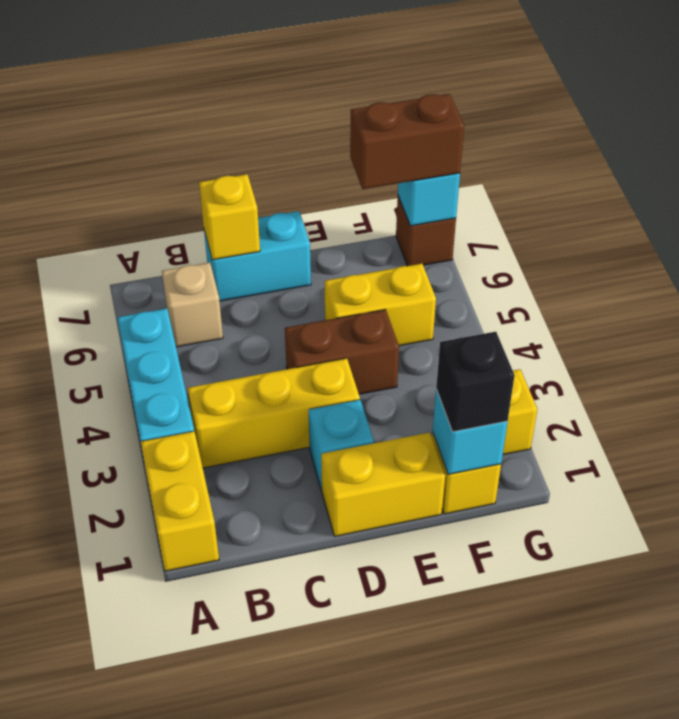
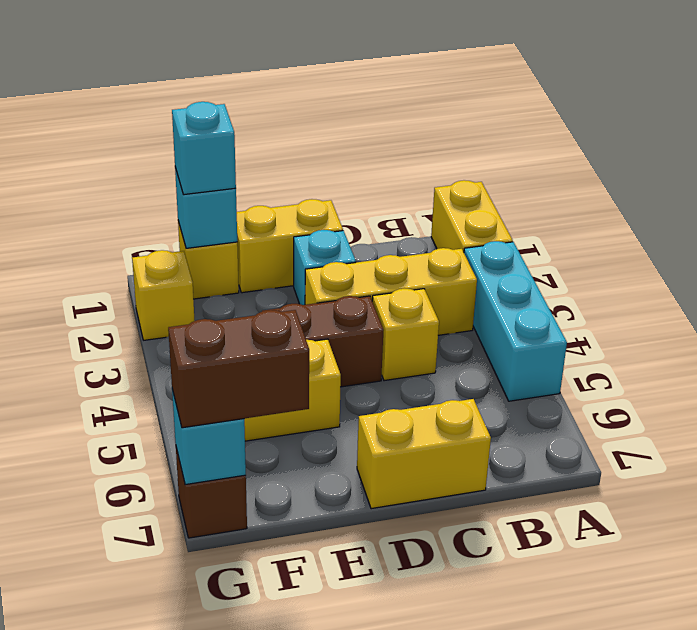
tan 1x1 brick [162,263,223,347] -> none
cyan 1x2 brick [204,211,311,301] -> yellow 1x2 brick [357,399,491,509]
yellow 1x1 brick [199,174,260,260] -> yellow 1x1 brick moved to [372,289,439,381]
black 1x1 brick [436,332,515,432] -> cyan 1x1 brick [172,102,236,195]

